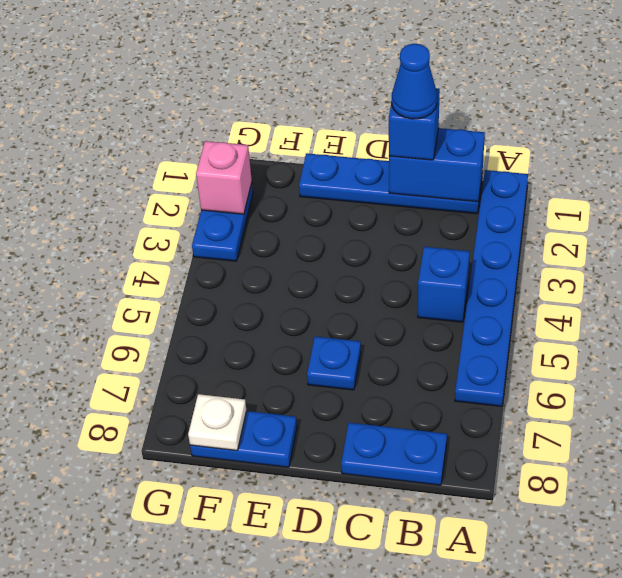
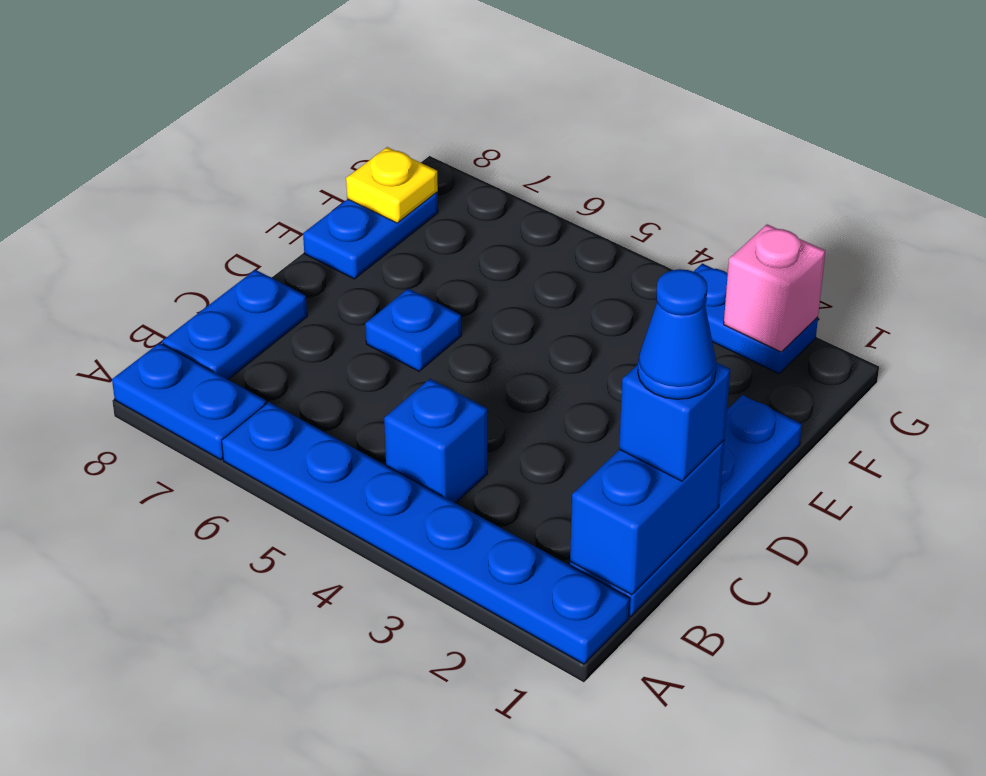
none -> blue 1x2 plate [112,343,266,460]
white 1x1 plate [188,394,246,451] -> yellow 1x1 plate [346,147,438,223]

